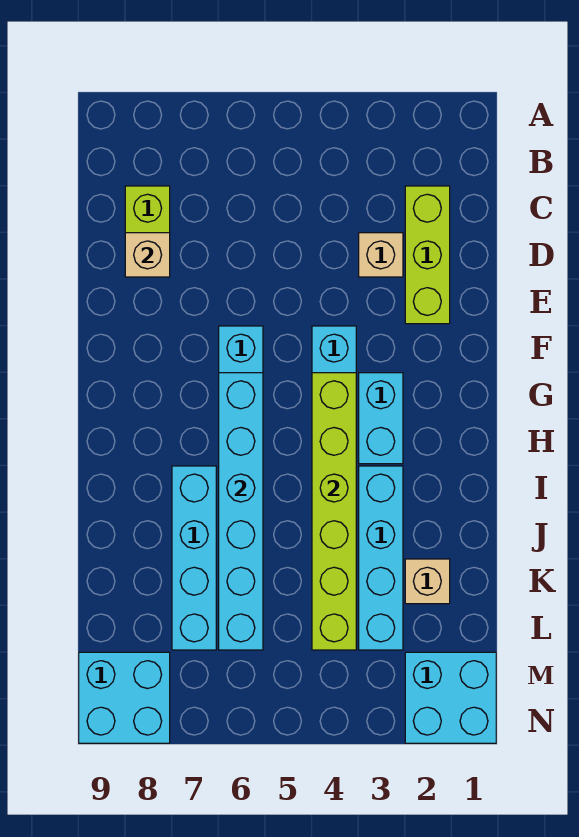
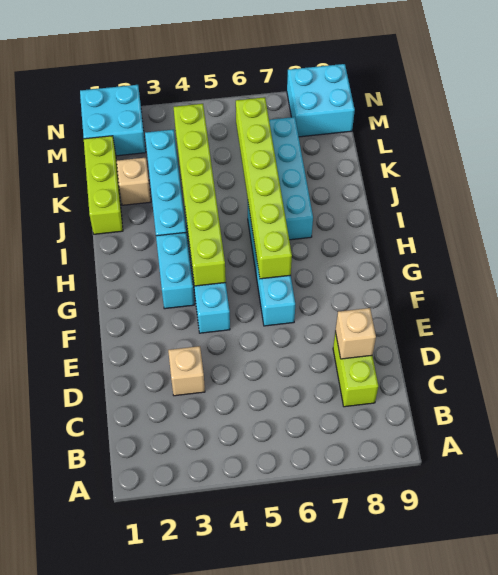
lime 1x3 brick [405,186,450,324] -> lime 1x3 brick moved to [84,136,123,234]
cyan 1x6 brick [219,373,263,650] -> lime 1x6 brick [236,97,292,279]

